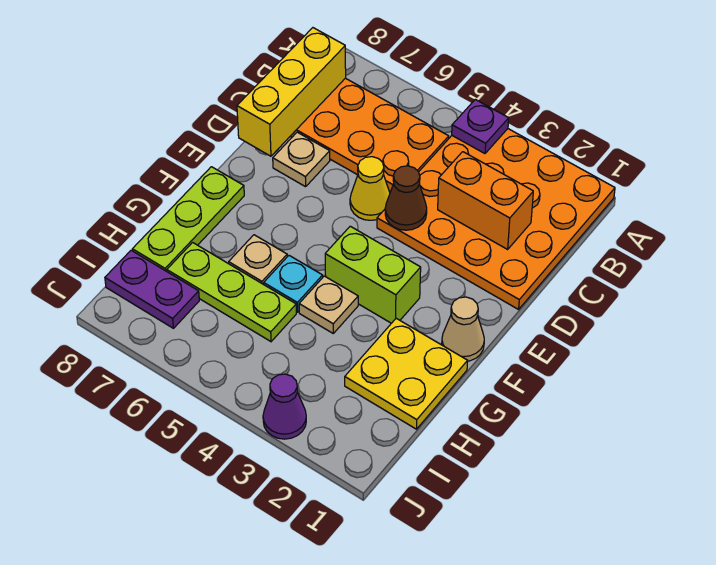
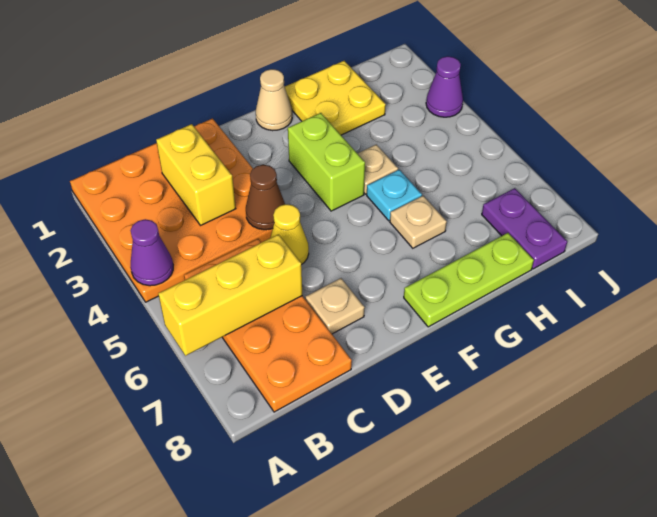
purple 1x1 plate [452,99,509,154] -> purple 1x1 cone [130,219,173,286]
yellow 1x3 brick [237,28,346,156] -> yellow 1x3 brick moved to [158,234,302,356]
orange 1x2 brick [438,152,533,249] -> yellow 1x2 brick [156,124,236,225]
lime 1x3 plate [167,243,296,342] -> none

